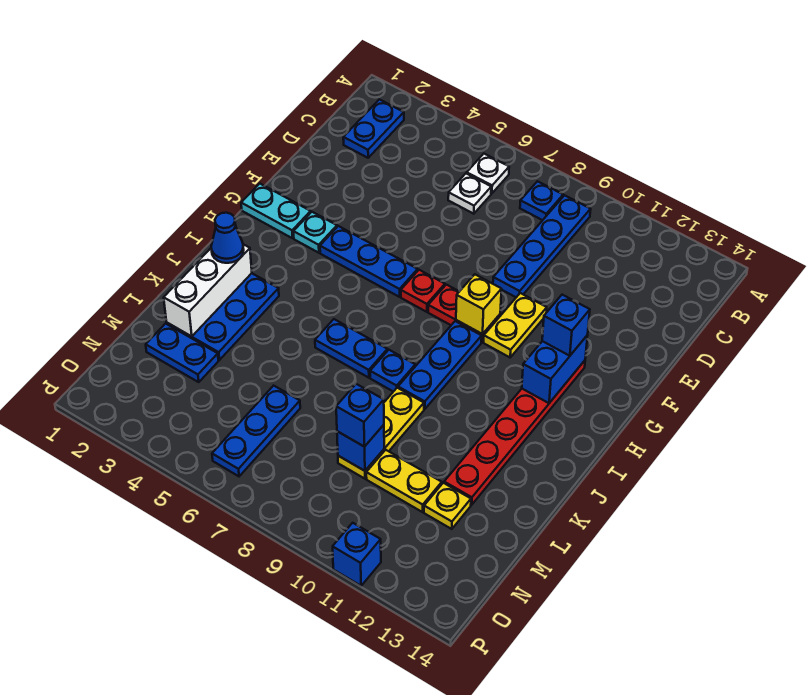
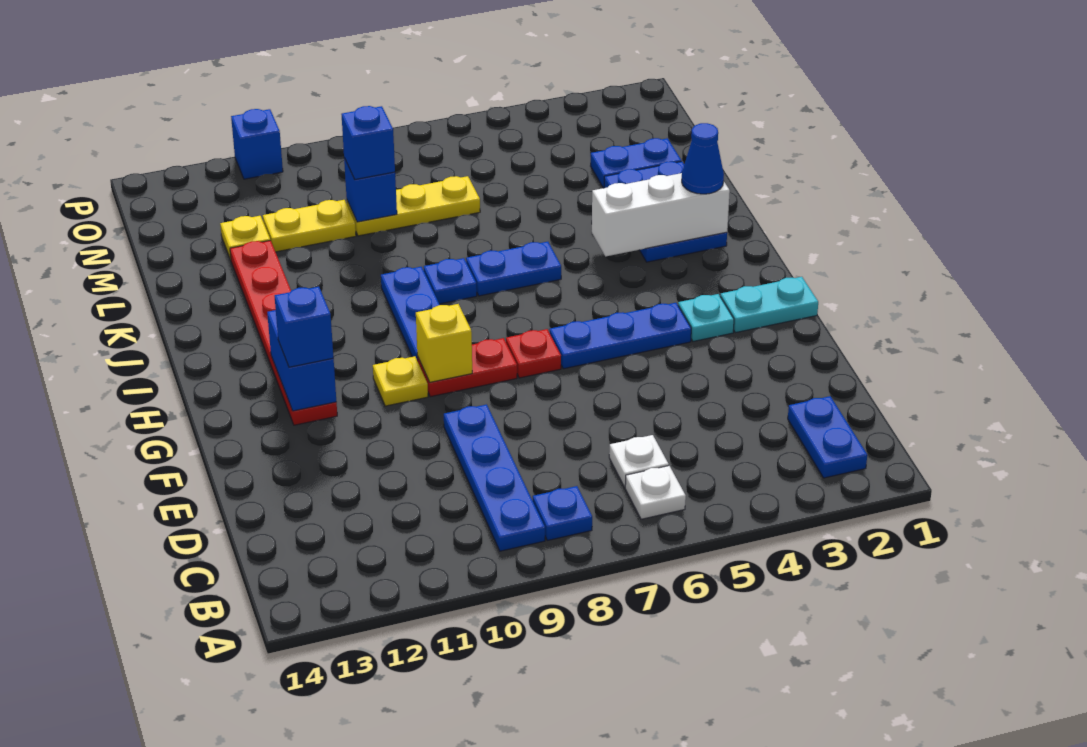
yellow 1x2 plate [484,293,547,357] -> yellow 1x1 plate [373,356,428,406]
white 1x3 brick [164,244,252,337] -> white 1x3 brick turned to [592,173,730,257]
yellow 1x3 plate [338,388,424,479] -> yellow 1x3 plate turned to [347,176,480,236]
blue 1x3 plate [212,386,300,476] -> none

